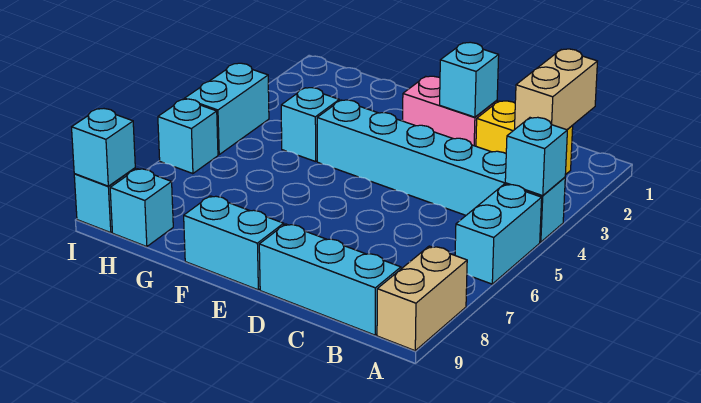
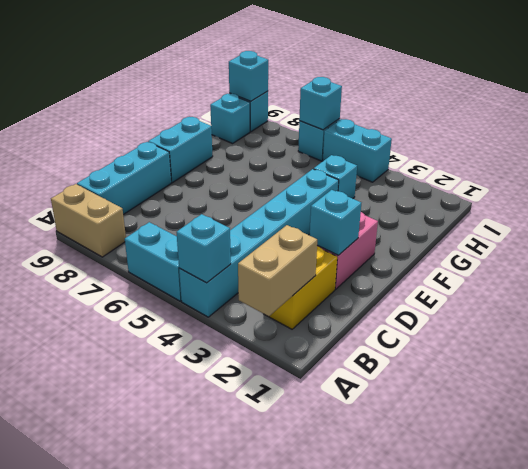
tan 1x2 brick [514,49,597,130] -> tan 1x2 brick turned to [238,225,317,317]
none -> cyan 1x1 brick [299,77,342,130]

